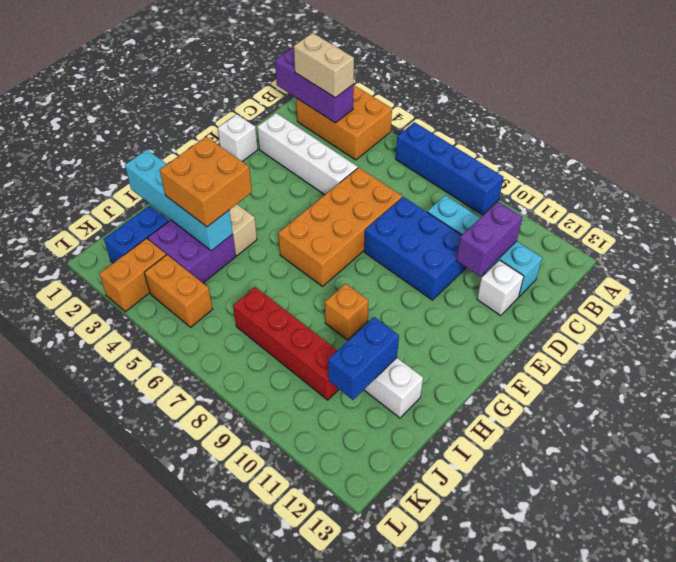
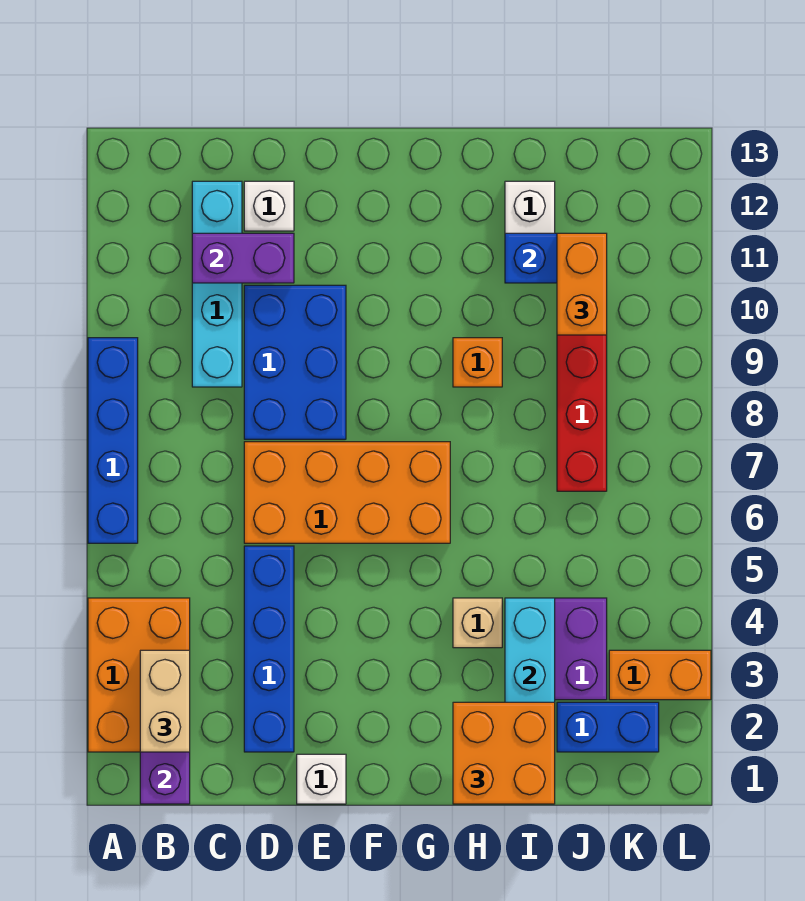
white 1x4 brick [257,113,358,195] -> blue 1x4 brick [244,546,294,752]
orange 2x2 brick [160,137,252,227] -> orange 2x2 brick moved to [453,702,555,804]
orange 1x2 brick [144,255,213,327] -> orange 1x2 brick moved to [557,233,607,335]

